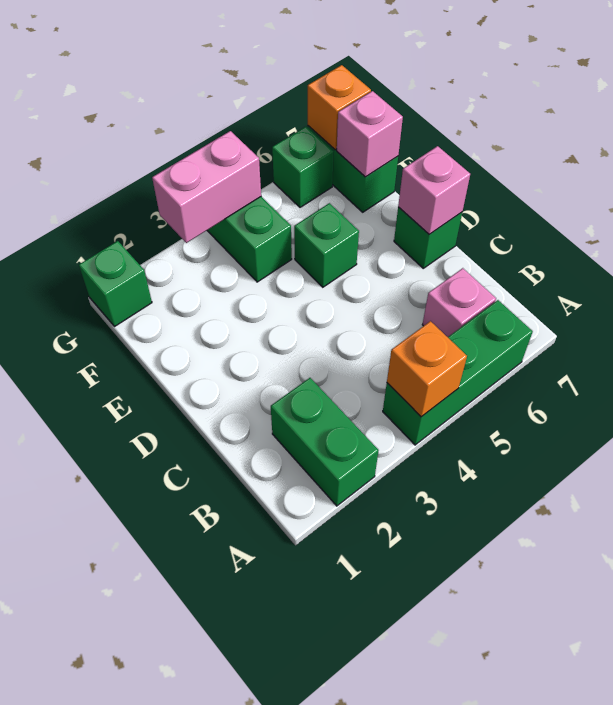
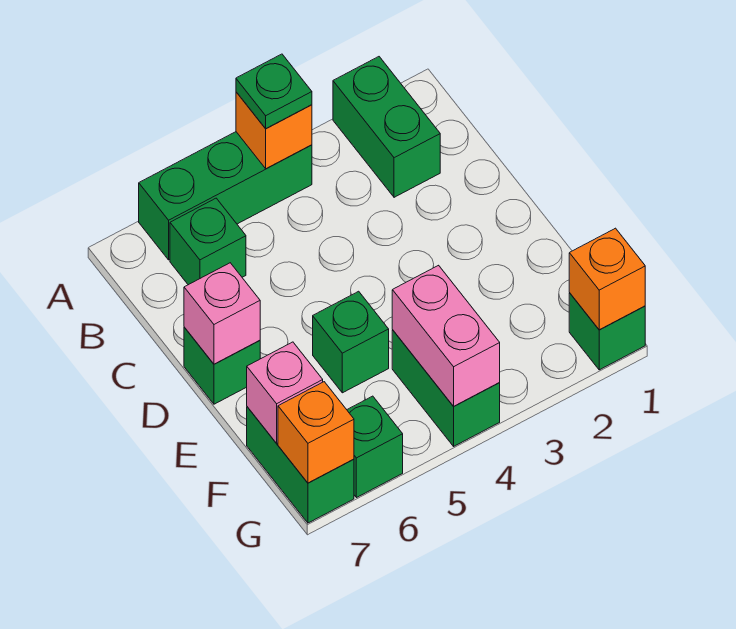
none -> green 1x1 plate [236,54,312,129]
pink 1x1 brick [422,268,496,337] -> green 1x1 brick [170,198,246,285]
none -> orange 1x1 brick [569,228,645,330]
pink 1x2 brick [152,131,261,243] -> pink 1x2 brick turned to [392,265,500,406]

